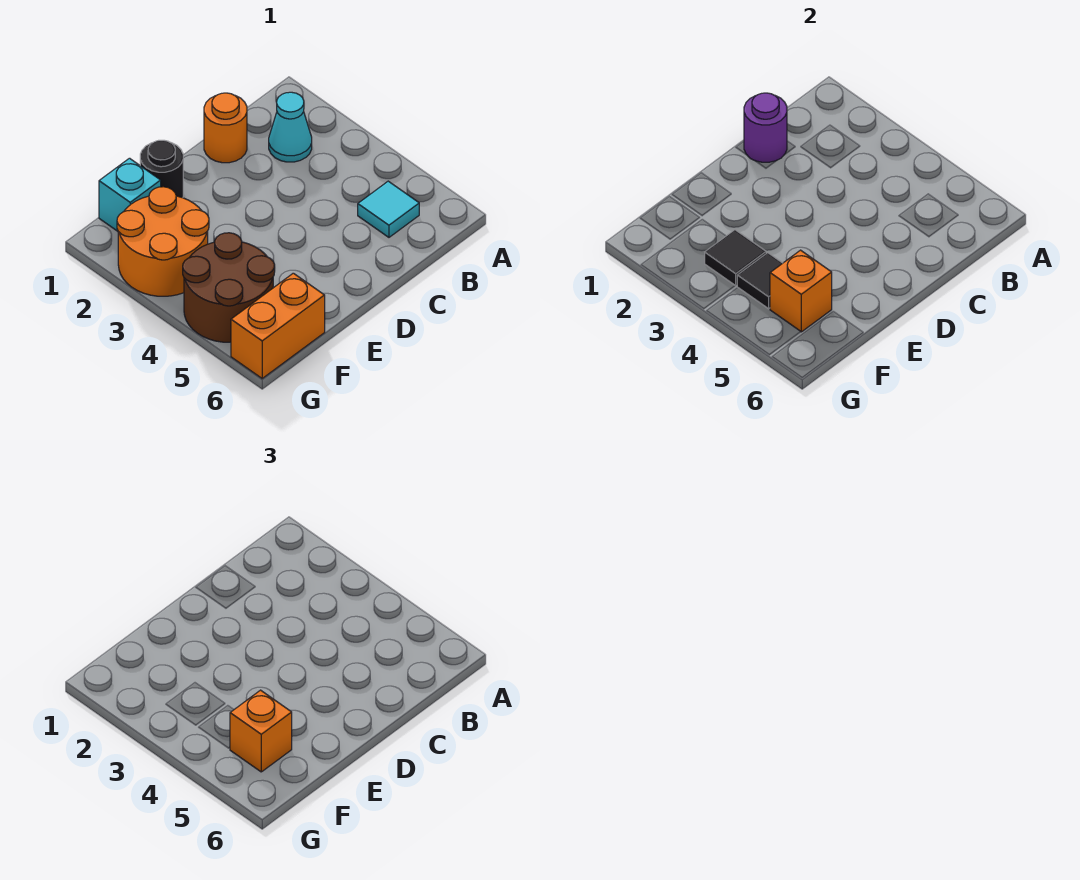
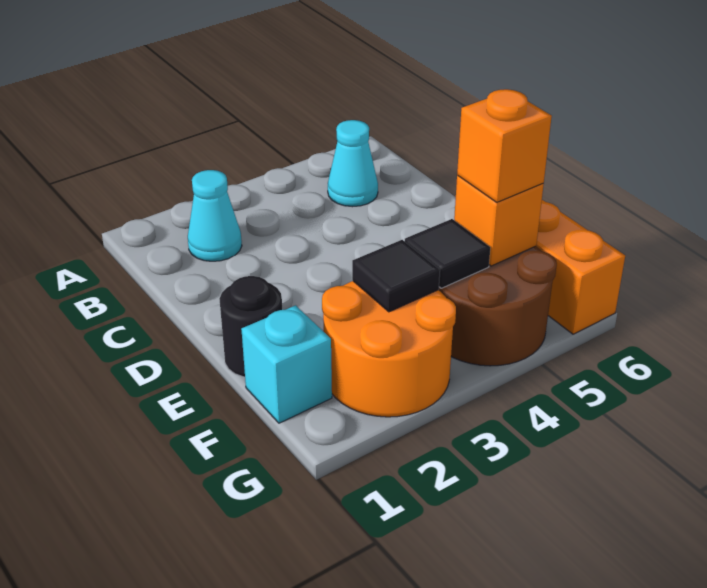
cyan 1x1 tile [358,181,419,237] -> cyan 1x1 cone [328,120,378,207]
orange 1x1 round brick [204,93,247,163] -> none
purple 1x1 round brick [744,93,787,162] -> none

